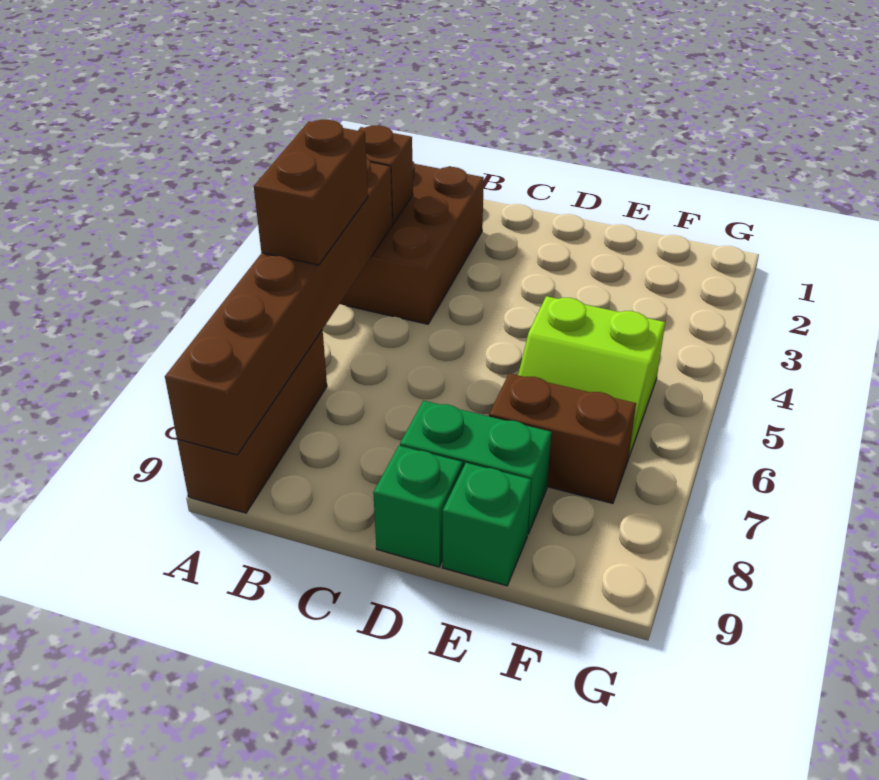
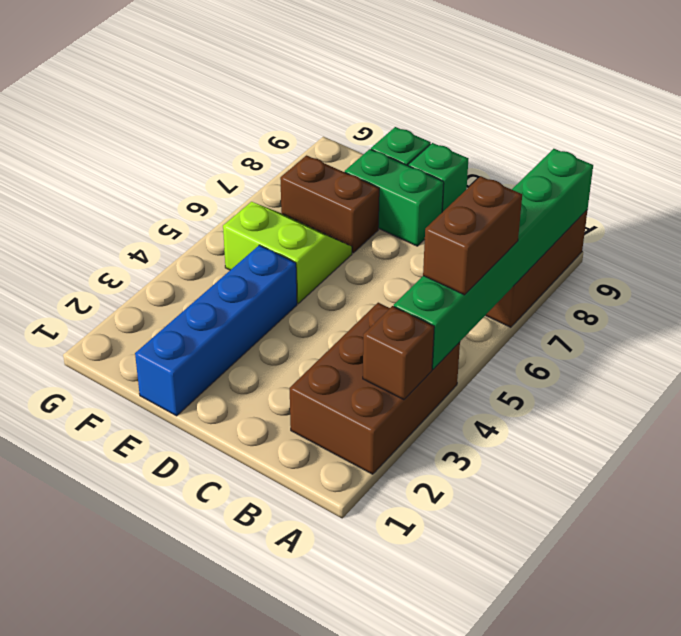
brown 1x6 brick [165,158,392,455] -> green 1x6 brick [394,149,593,369]
none -> blue 1x4 brick [135,245,297,416]

